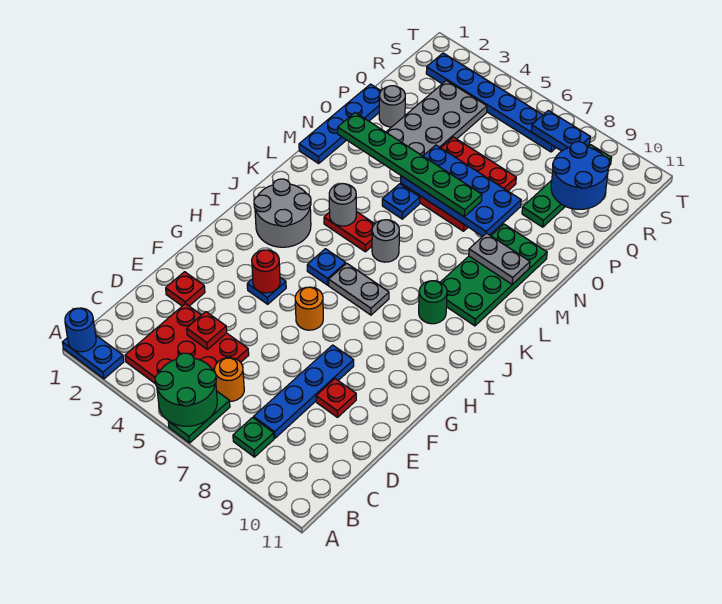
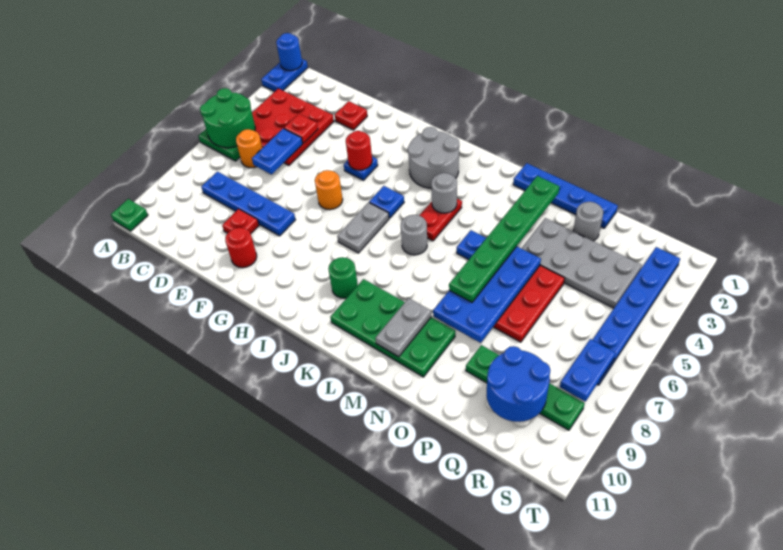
green 1x1 plate [233,417,274,457] -> green 1x1 plate moved to [111,199,148,231]
none -> blue 1x2 plate [252,128,303,174]
none -> red 1x1 round brick [225,228,257,268]

